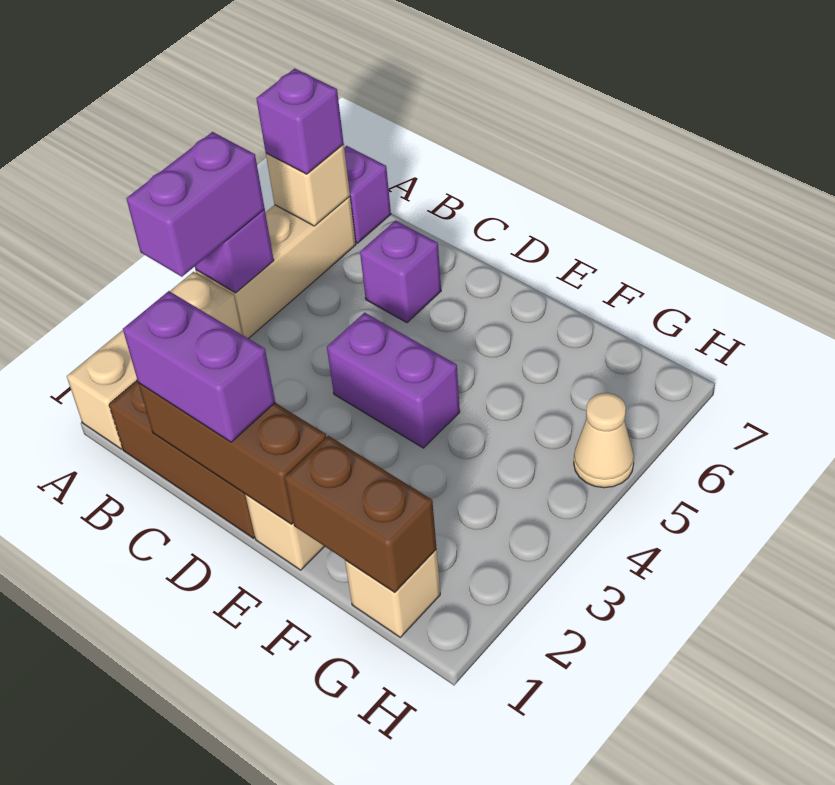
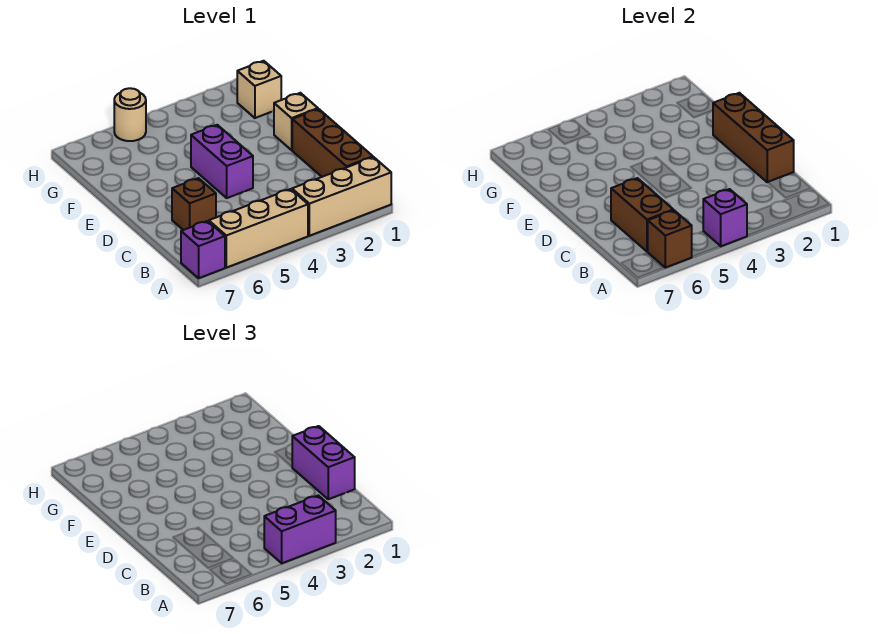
tan 1x1 brick [266,144,350,226] -> brown 1x1 brick [648,210,692,268]
purple 1x1 brick [256,68,344,174] -> none
purple 1x1 brick [360,221,441,323] -> brown 1x1 brick [172,178,216,230]
brown 1x2 brick [284,436,437,592] -> brown 1x2 brick moved to [611,178,673,252]
tan 1x1 cone [574,393,634,488] -> tan 1x1 round brick [114,88,146,141]

